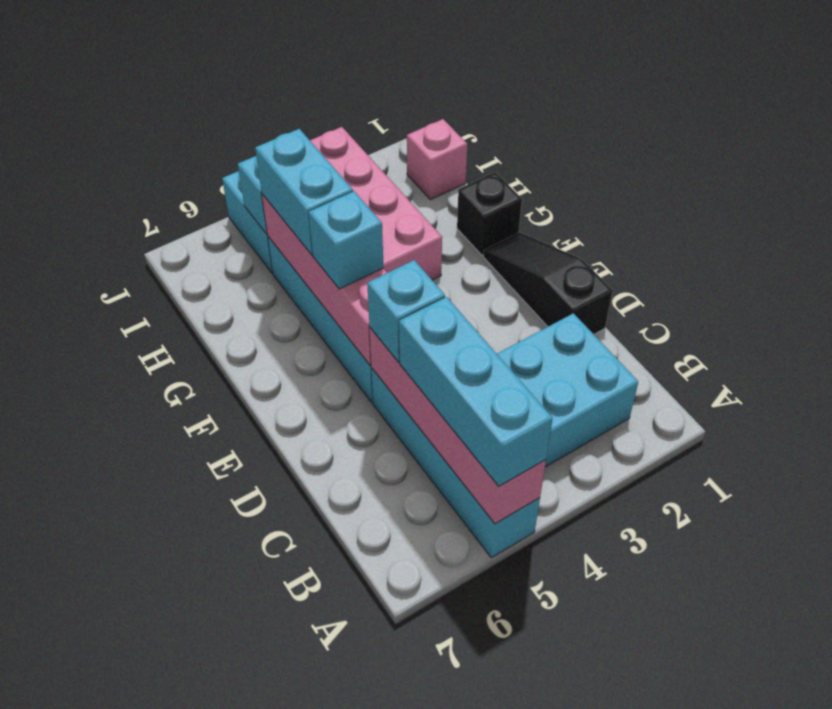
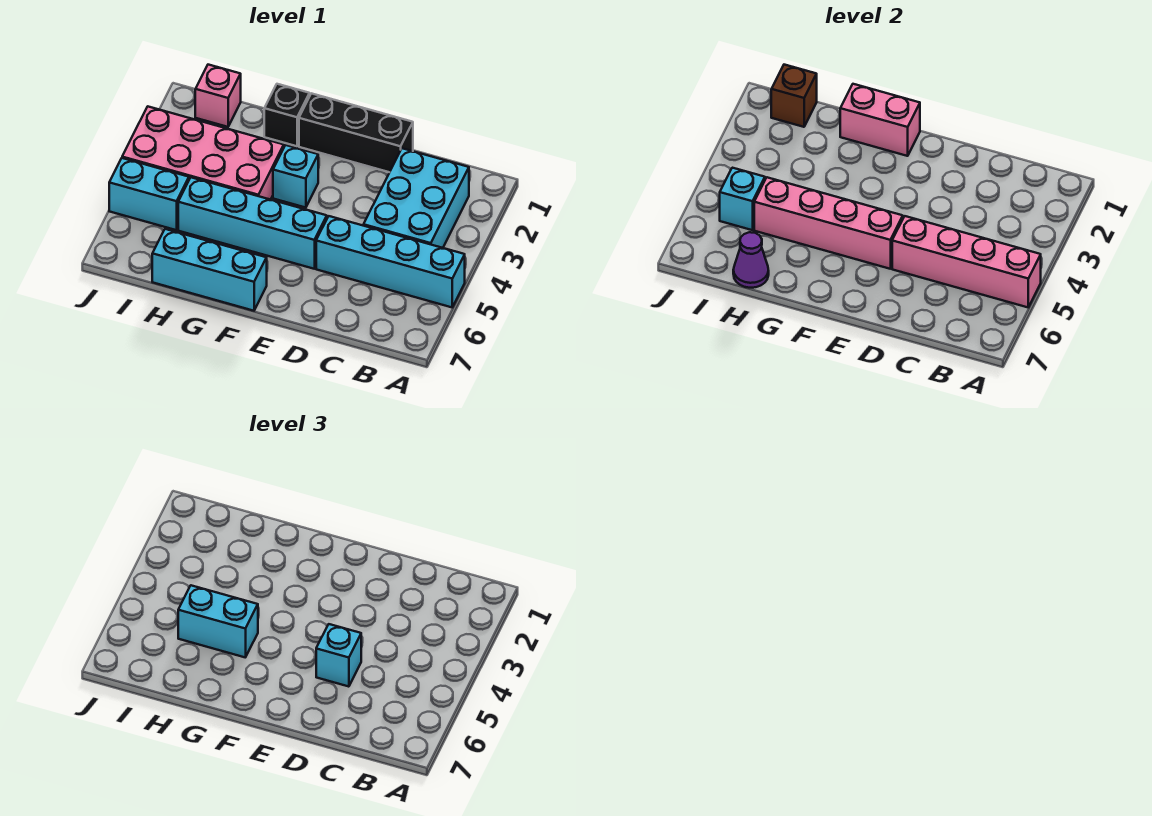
cyan 1x3 brick [399,297,553,486] -> cyan 1x3 brick moved to [152,229,267,311]
black 1x3 slope [483,232,613,334] -> black 1x3 brick [299,93,413,172]
none -> pink 1x2 brick [840,84,920,156]
cyan 1x1 brick [309,191,384,289] -> cyan 1x1 brick moved to [273,145,318,208]
none -> purple 1x1 cone [733,232,769,288]
none -> brown 1x1 brick [771,65,817,127]

